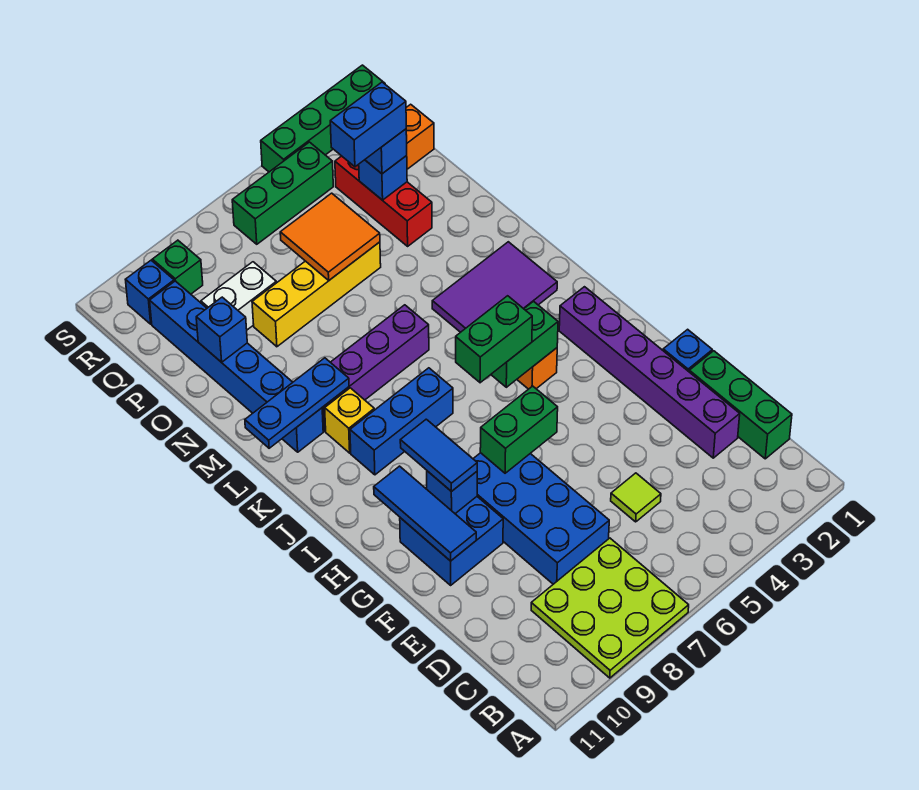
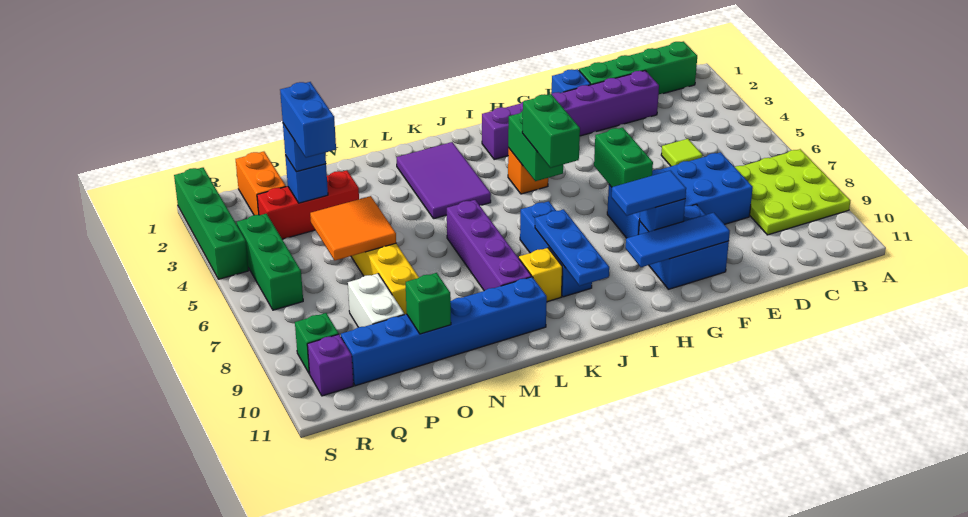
green 1x3 brick [689,351,792,459] -> green 1x4 brick [579,41,697,95]
blue 1x3 plate [245,358,349,448] -> blue 1x3 plate moved to [535,209,609,286]
blue 1x1 brick [196,297,247,362] -> green 1x1 brick [406,273,451,334]
blue 1x1 brick [125,260,174,324] -> purple 1x1 brick [307,334,353,396]

